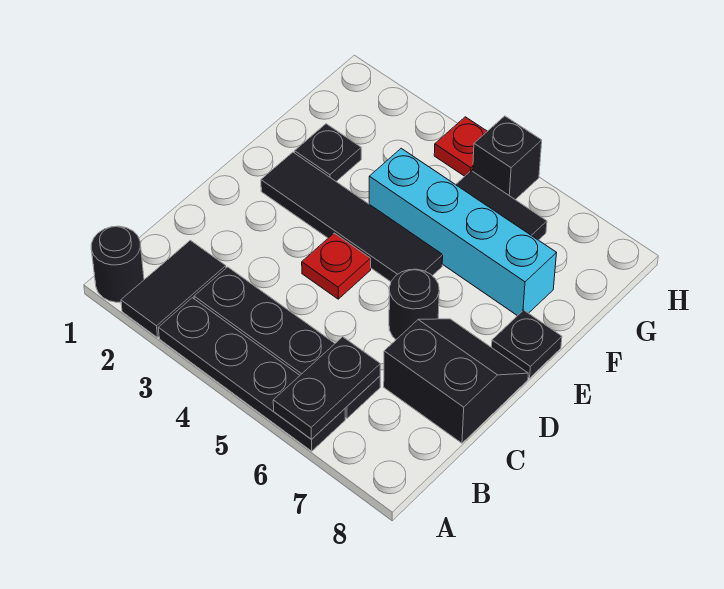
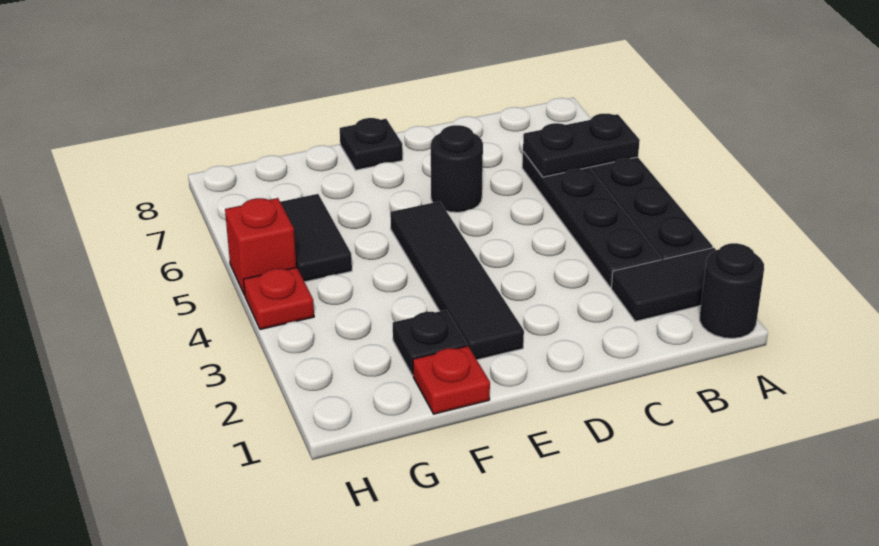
black 2x2 slope [384,319,528,443] -> none
red 1x1 plate [302,233,371,299] -> red 1x1 plate moved to [413,346,490,414]
cyan 1x4 brick [369,148,557,316] -> none
black 1x1 brick [473,116,542,200] -> red 1x1 brick [225,198,296,295]

